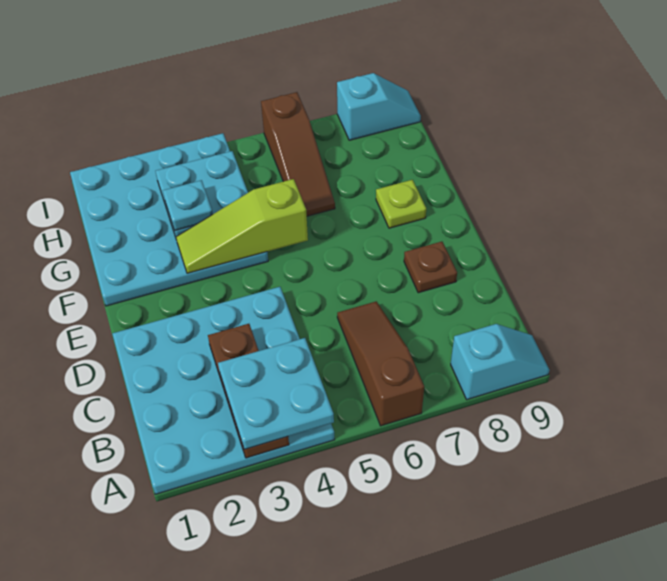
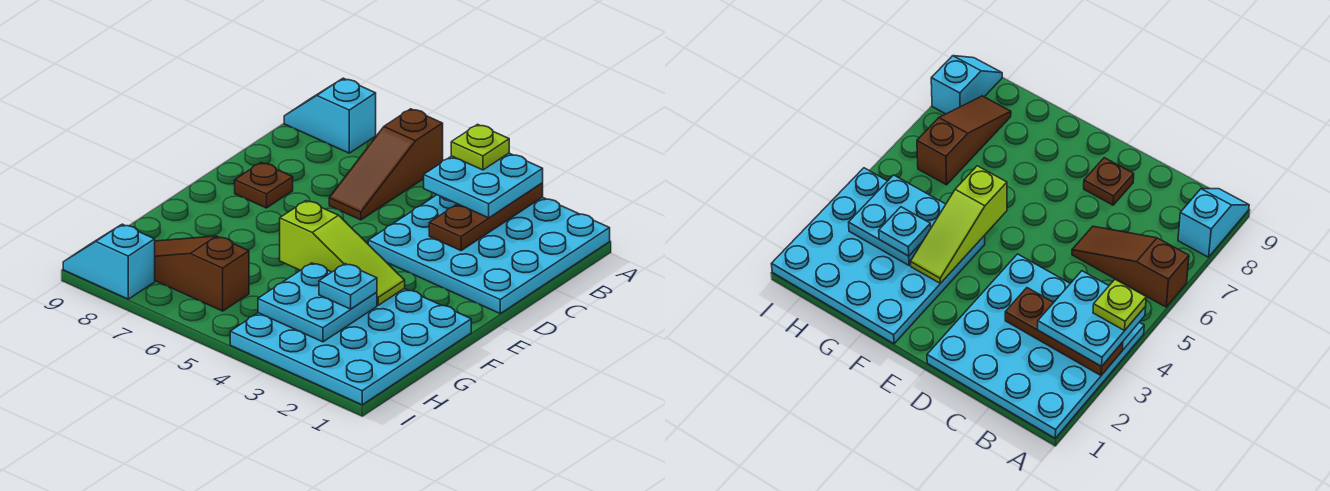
lime 1x1 plate [376,180,426,228] -> lime 1x1 plate moved to [451,124,509,170]
brown 1x3 slope [261,92,335,216] -> brown 1x3 slope turned to [155,236,249,311]

